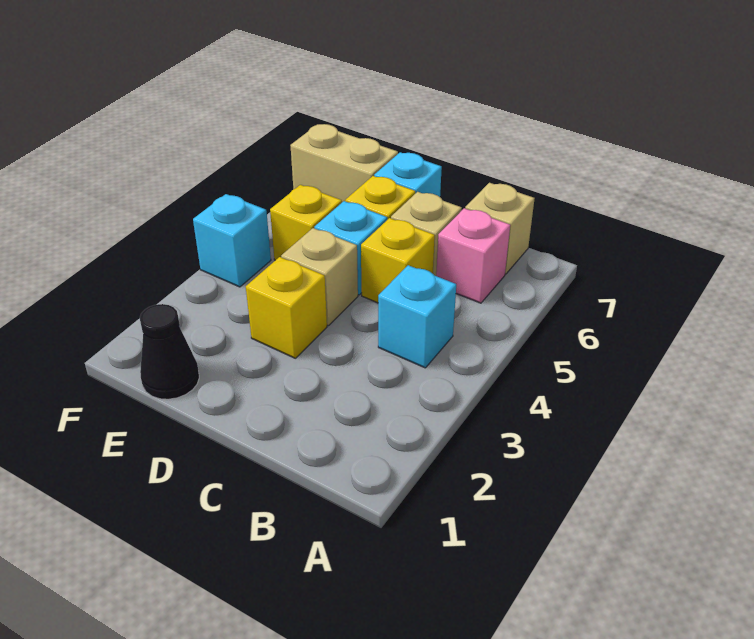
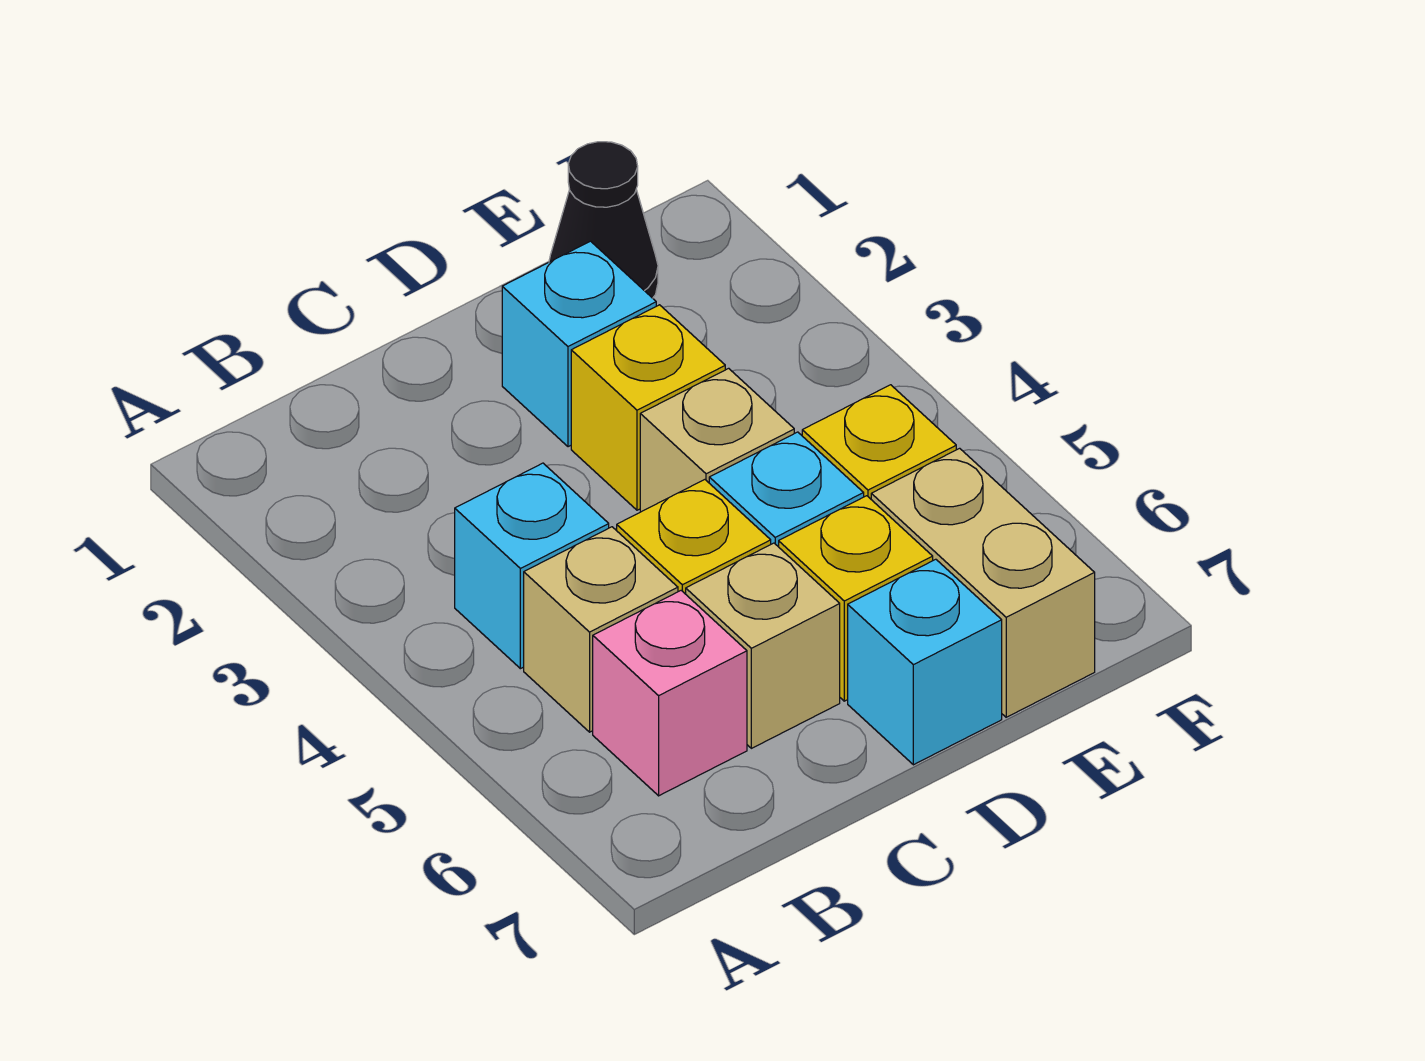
tan 1x1 brick [465,183,535,274] -> tan 1x1 brick moved to [524,527,678,732]
tan 1x2 brick [290,124,398,202] -> tan 1x2 brick turned to [871,448,1095,717]
cyan 1x1 brick [193,194,271,287] -> cyan 1x1 brick moved to [502,241,656,447]

